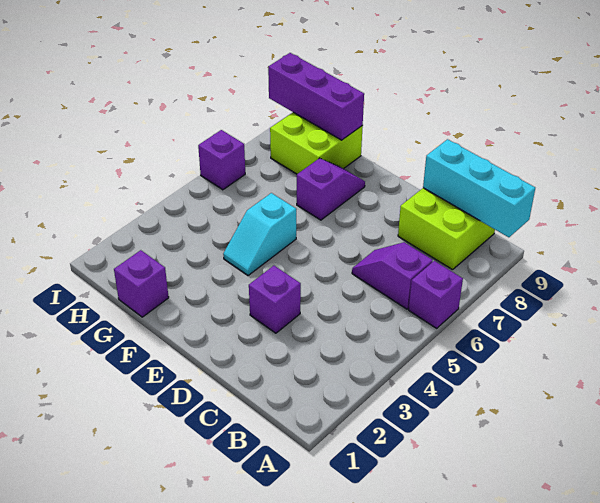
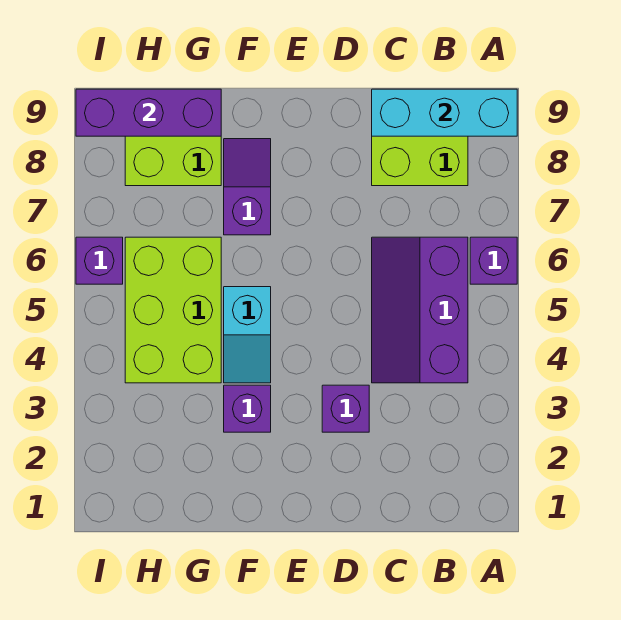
purple 1x2 slope [352,242,433,309] -> purple 2x3 slope [372,237,468,383]
purple 1x1 brick [114,250,169,317] -> purple 1x1 brick moved to [224,385,271,432]
none -> lime 2x3 brick [125,237,221,383]

